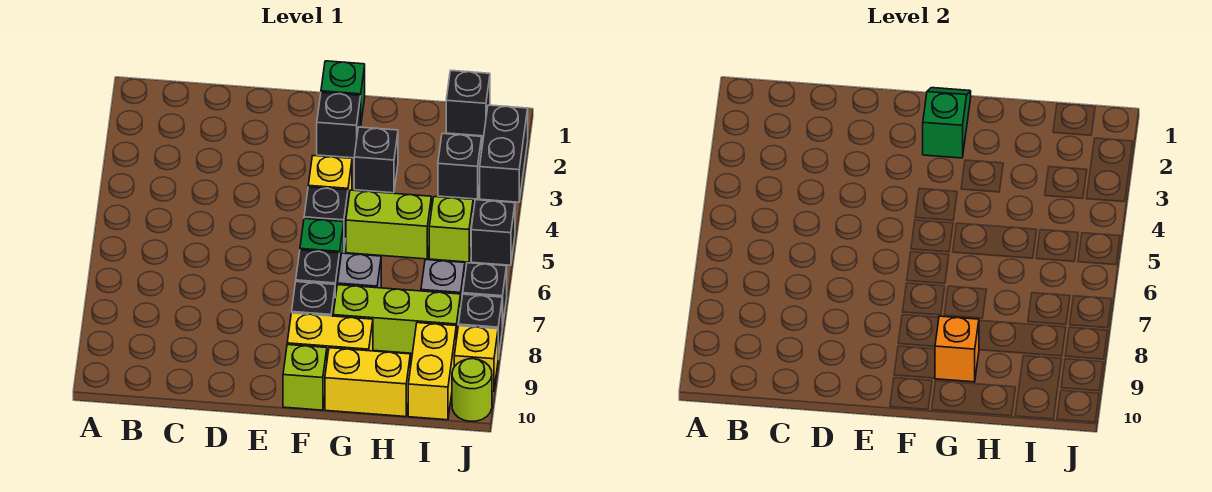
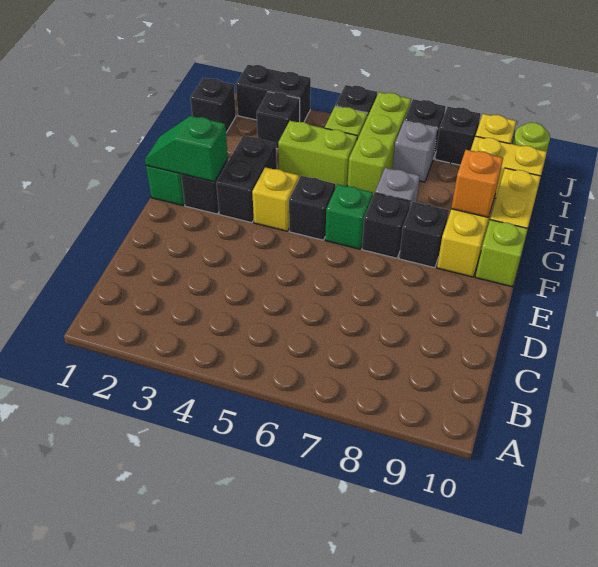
black 1x1 brick [354,127,398,193] -> black 1x2 brick [216,136,277,223]
lime 1x2 brick [346,190,431,259] -> lime 1x2 brick turned to [278,121,357,186]
lime 1x3 brick [333,285,461,353] -> lime 1x3 brick moved to [348,92,411,195]

